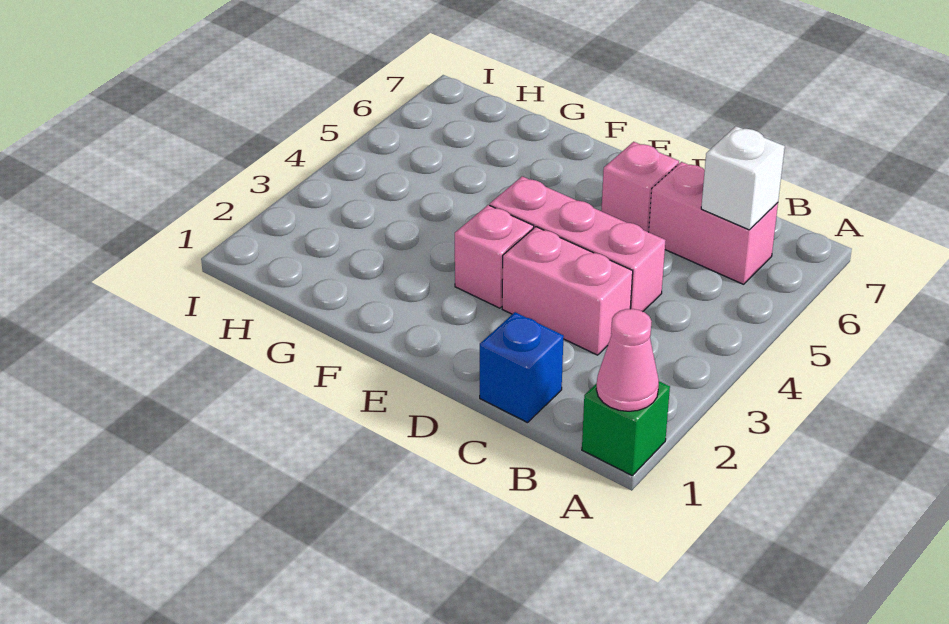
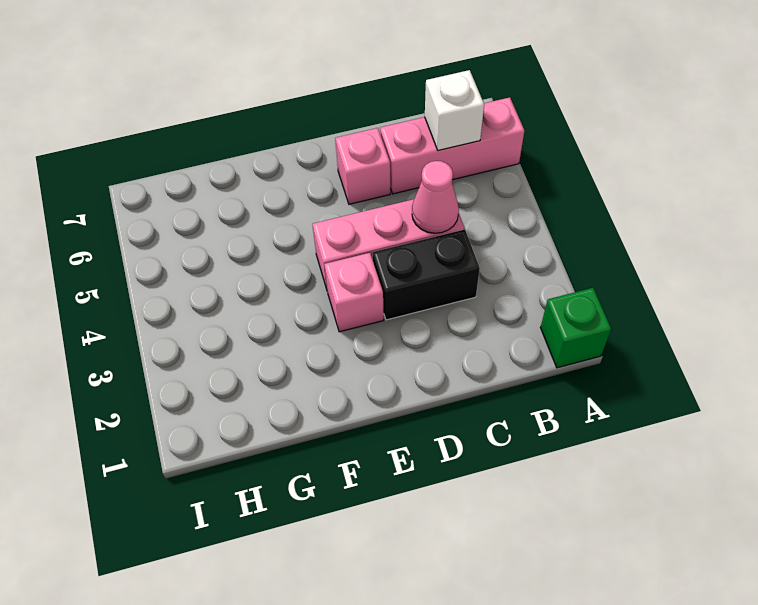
pink 1x1 cone [596,309,659,411] -> pink 1x1 cone moved to [412,161,459,233]
pink 1x2 brick [649,162,778,284] -> pink 1x3 brick [380,97,524,194]
blue 1x1 brick [480,312,564,423] -> none
pink 1x2 brick [502,227,633,355] -> black 1x2 brick [373,229,480,320]

